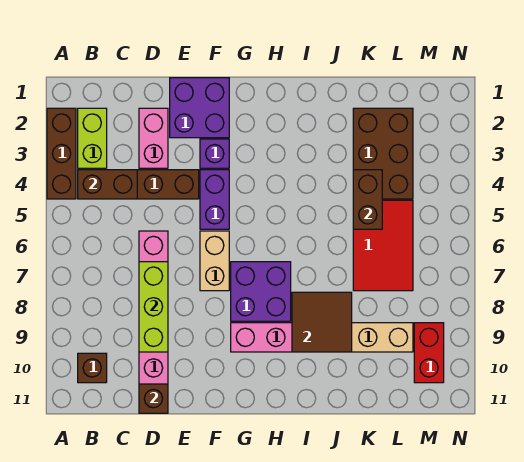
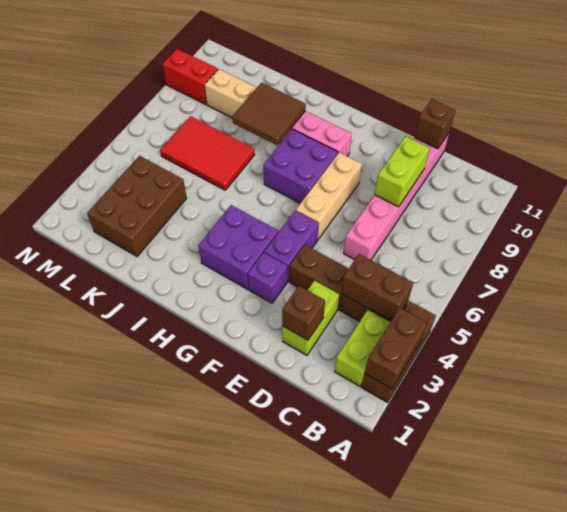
brown 1x1 brick [78,353,107,383] -> brown 1x1 brick moved to [282,286,325,340]
pink 1x2 brick [139,108,168,168] -> lime 1x2 brick [282,281,339,355]
lime 1x3 brick [139,262,168,352] -> lime 1x2 brick [375,136,430,207]
purple 2x2 brick [170,78,229,138] -> purple 2x2 brick moved to [198,205,278,289]
tan 1x2 brick [200,231,229,291] -> tan 1x3 brick [296,152,362,240]
brown 1x2 brick [353,170,382,229] -> brown 1x2 brick moved to [365,308,427,389]
red 2x3 tile [353,200,413,291] -> red 2x3 tile turned to [160,116,255,190]
red 1x2 brick [414,323,444,383] -> red 1x2 brick turned to [163,49,218,104]

